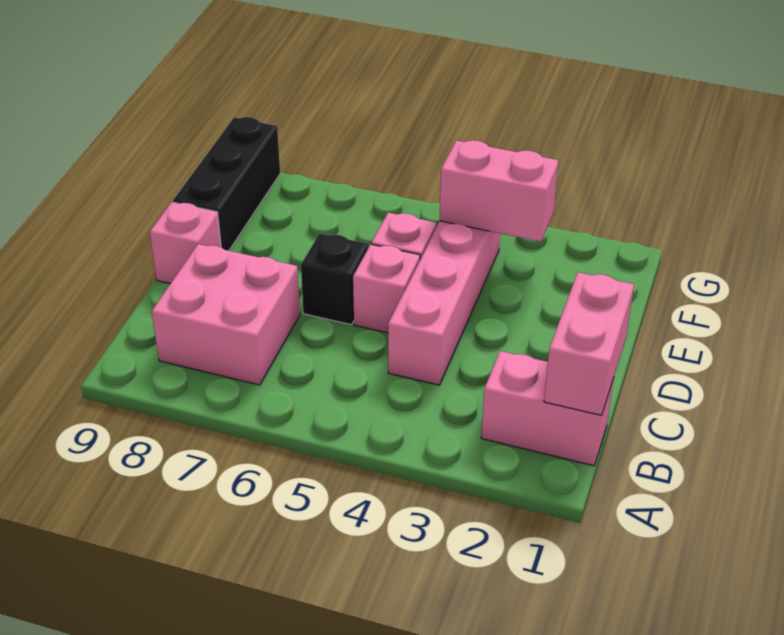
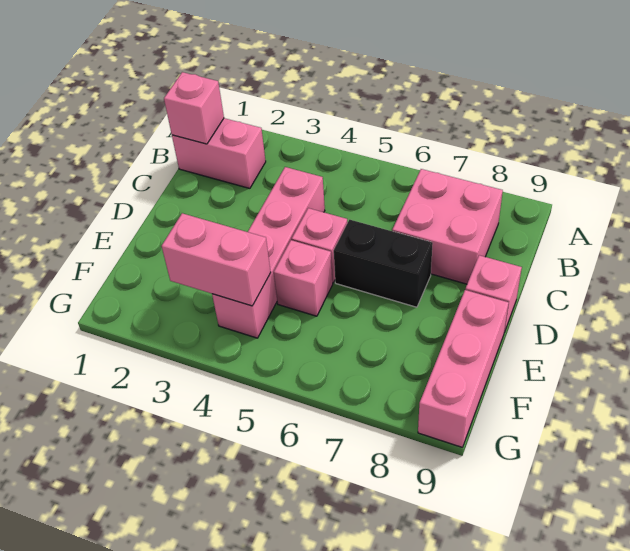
pink 1x2 brick [544,272,634,415] -> pink 1x1 brick [164,72,224,144]
black 1x1 brick [301,233,368,325] -> black 1x2 brick [334,220,433,307]
black 1x3 brick [173,117,280,251] -> pink 1x3 brick [418,290,509,447]

